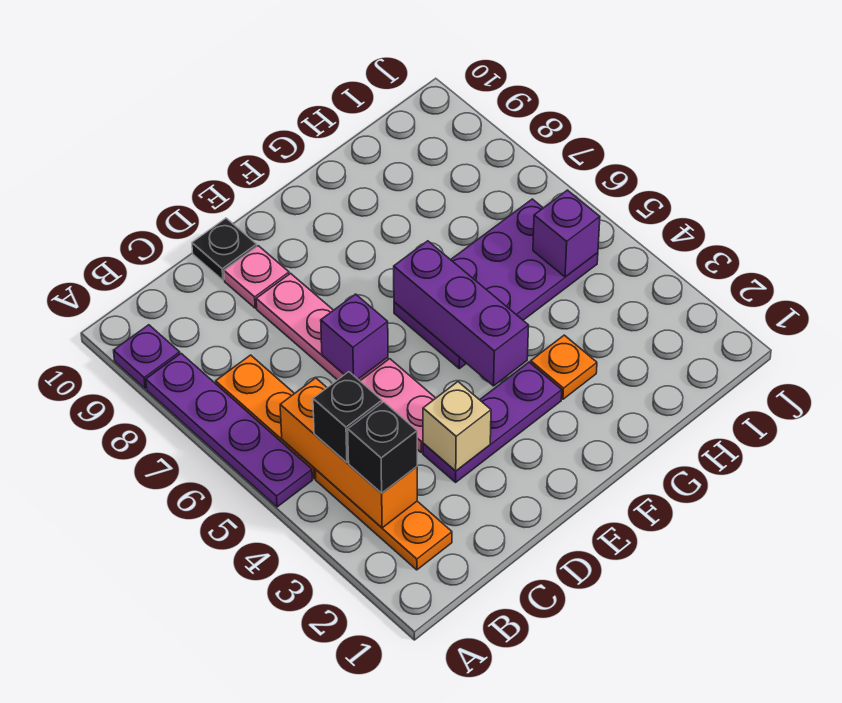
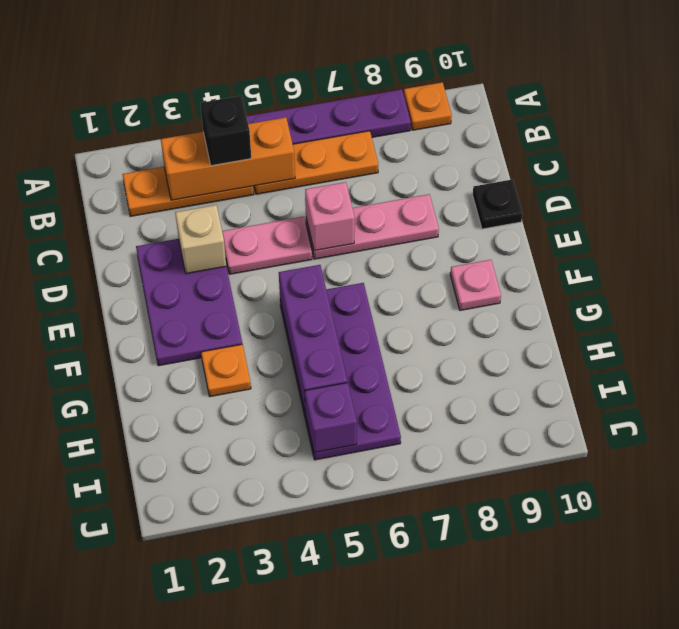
purple 1x1 plate [114,325,180,389] -> orange 1x1 plate [404,82,452,130]
black 1x1 brick [348,402,417,493] -> none
purple 1x3 plate [423,362,562,482] -> purple 2x3 plate [136,239,242,366]
purple 1x1 brick [321,294,388,379] -> pink 1x1 brick [305,182,355,251]
pink 1x1 plate [224,246,289,308] -> pink 1x1 plate moved to [450,260,501,310]
purple 1x3 brick [394,241,529,386] -> purple 1x3 brick turned to [279,265,347,409]

